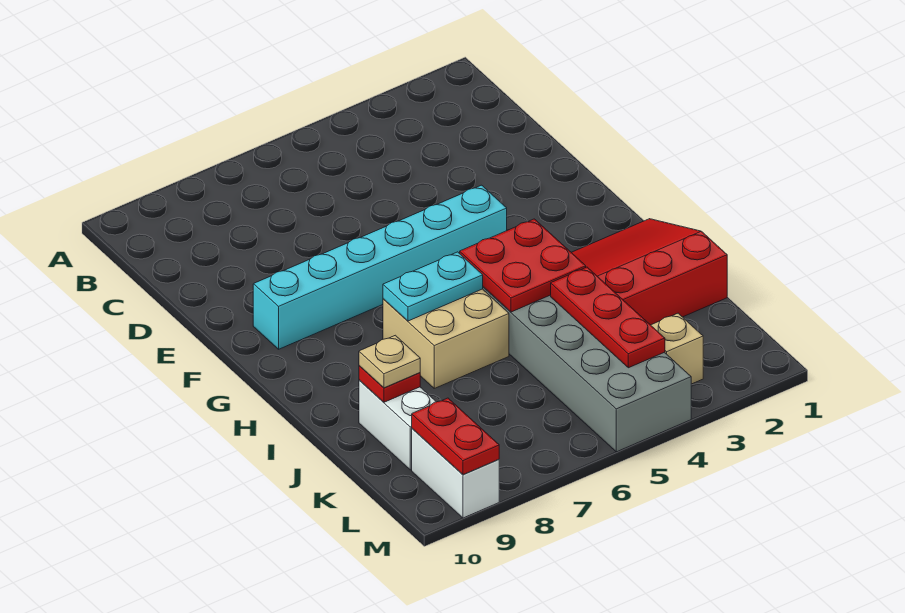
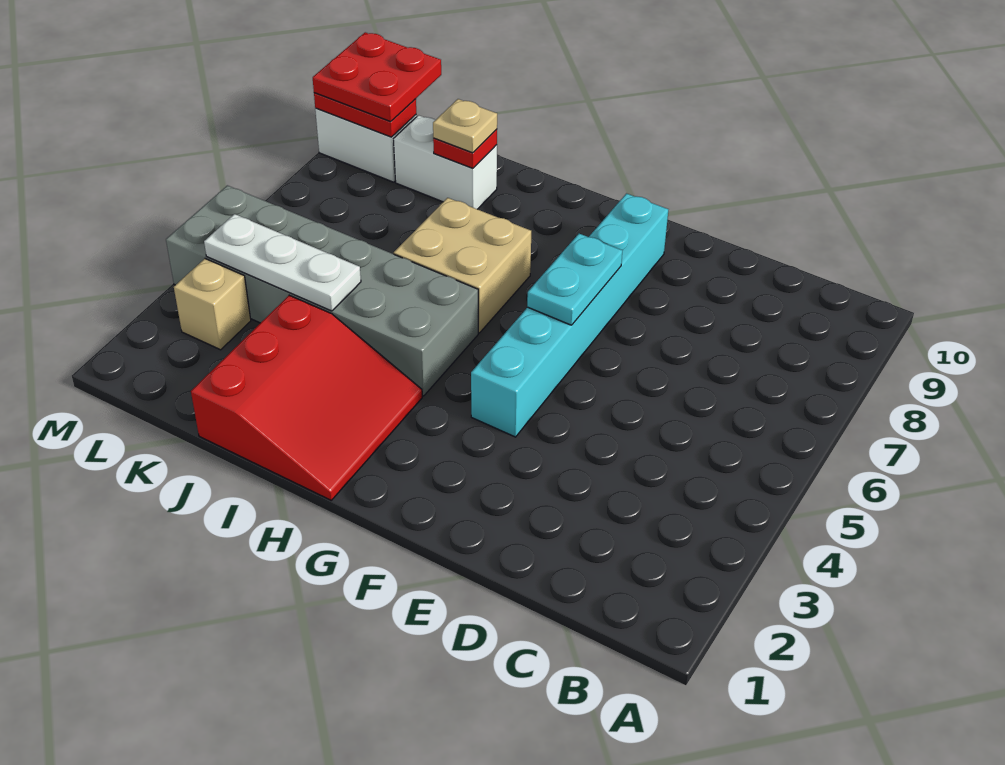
red 2x2 plate [460,219,586,312] -> red 2x2 plate moved to [313,32,441,122]
cyan 1x2 plate [383,252,483,321] -> cyan 1x2 plate moved to [527,234,622,325]
red 1x3 plate [551,267,665,368] -> white 1x3 plate [204,214,361,311]

